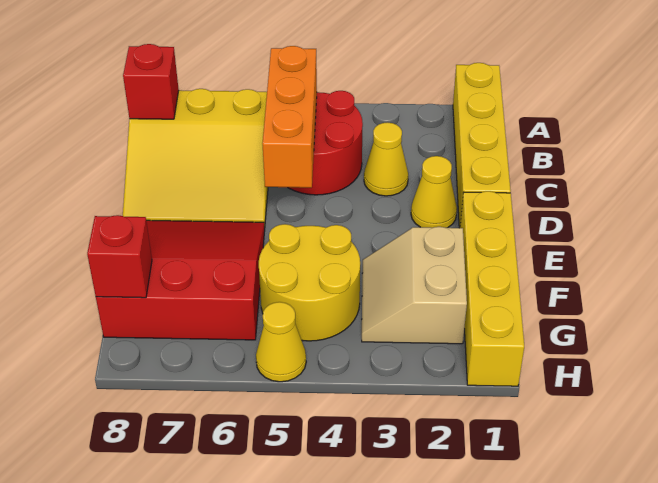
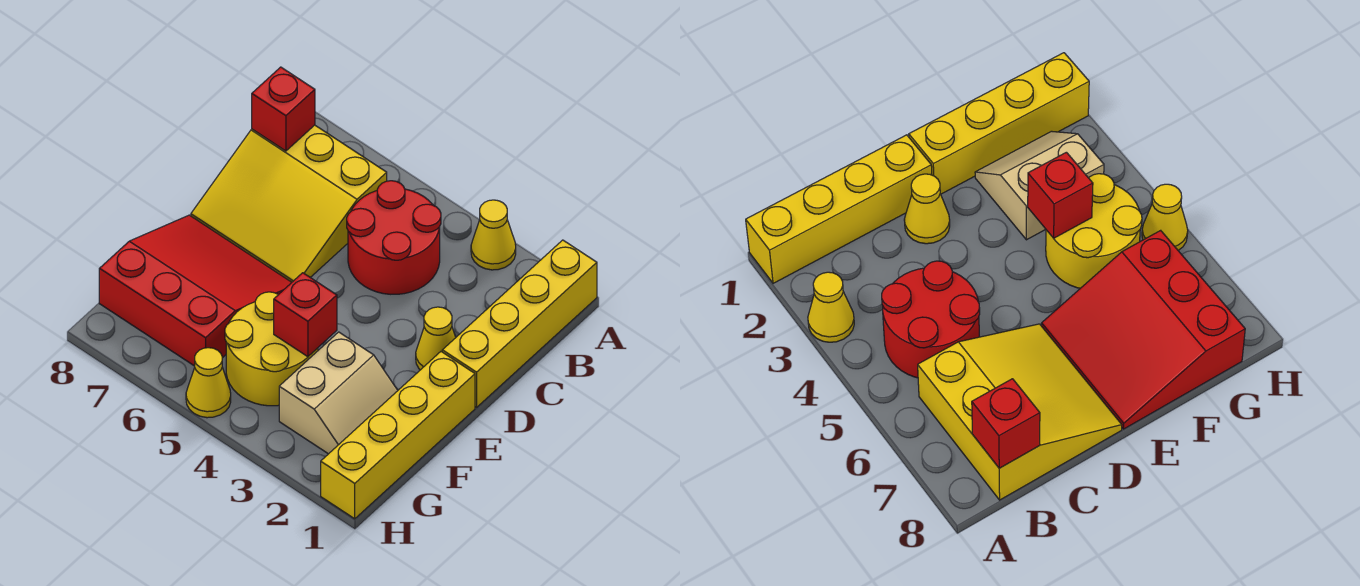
orange 1x3 brick [263,46,317,188] -> none
yellow 1x1 cone [364,122,408,196] -> yellow 1x1 cone moved to [471,200,516,270]
tan 2x2 slope [362,227,467,344] -> tan 2x2 slope turned to [279,332,398,454]
red 1x1 brick [87,215,152,298] -> red 1x1 brick moved to [274,273,337,357]

